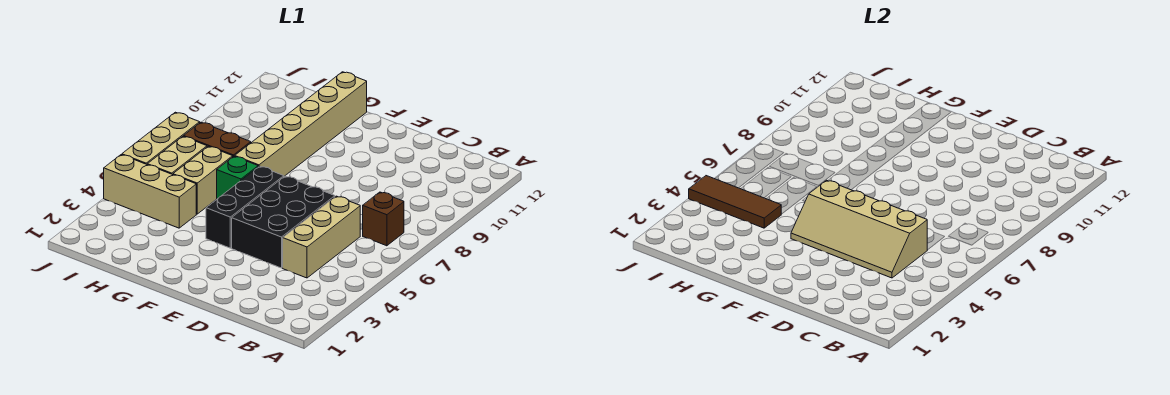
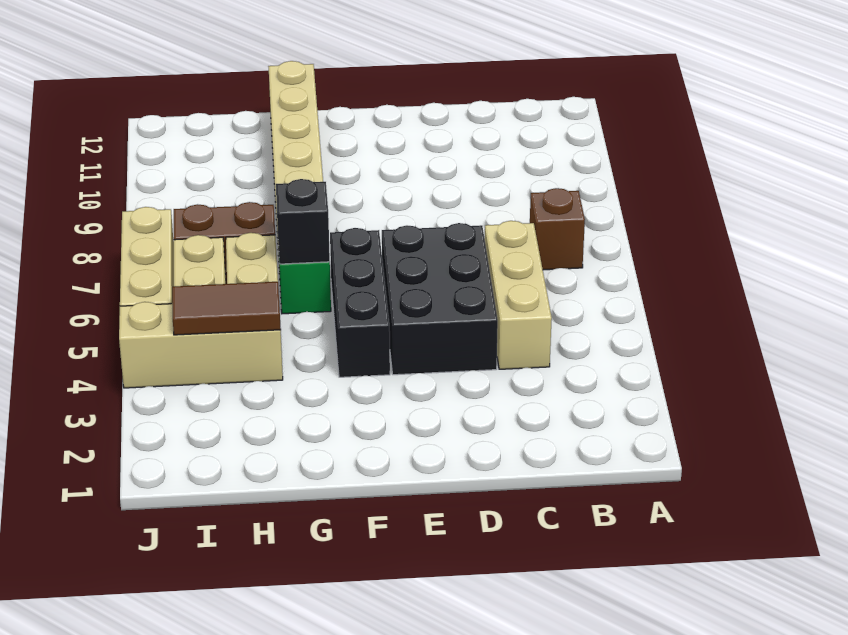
tan 2x4 slope [791,180,927,278] -> none
none -> black 1x1 brick [276,179,330,264]
brown 1x3 tile [689,176,782,228] -> brown 1x2 tile [172,282,281,335]

